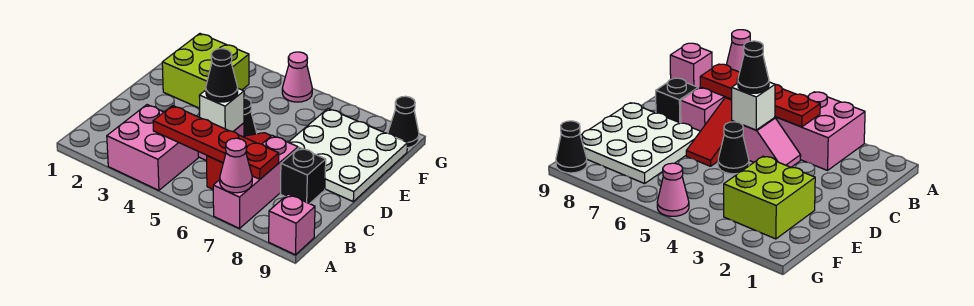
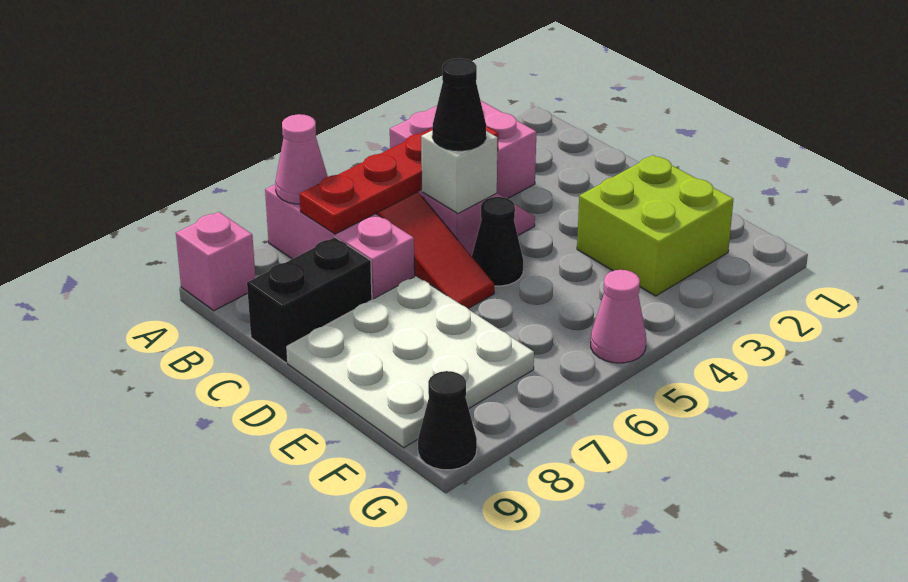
black 1x1 brick [280,148,326,204] -> black 1x2 brick [247,237,372,363]

